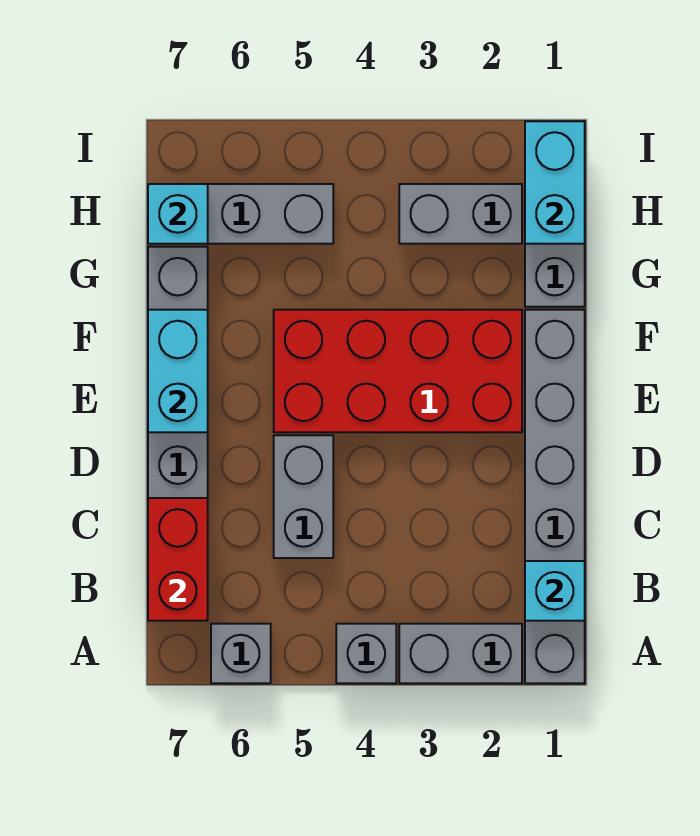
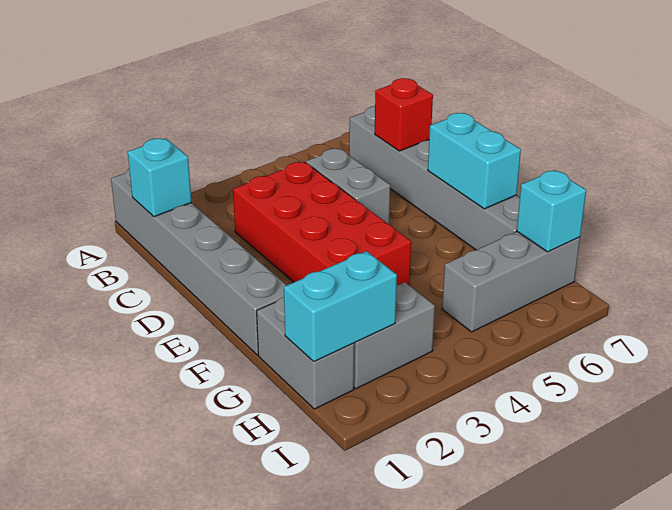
grey 1x2 brick [399,624,522,683] -> none
grey 1x1 brick [336,624,396,683] -> none
grey 1x1 brick [211,624,271,683] -> none
red 1x2 brick [148,498,208,621] -> red 1x1 brick [375,78,433,151]
red 2x4 brick [274,310,522,432] -> red 2x4 brick turned to [233,162,411,285]
cyan 1x2 brick [525,121,585,244] -> cyan 1x2 brick turned to [284,251,397,362]

